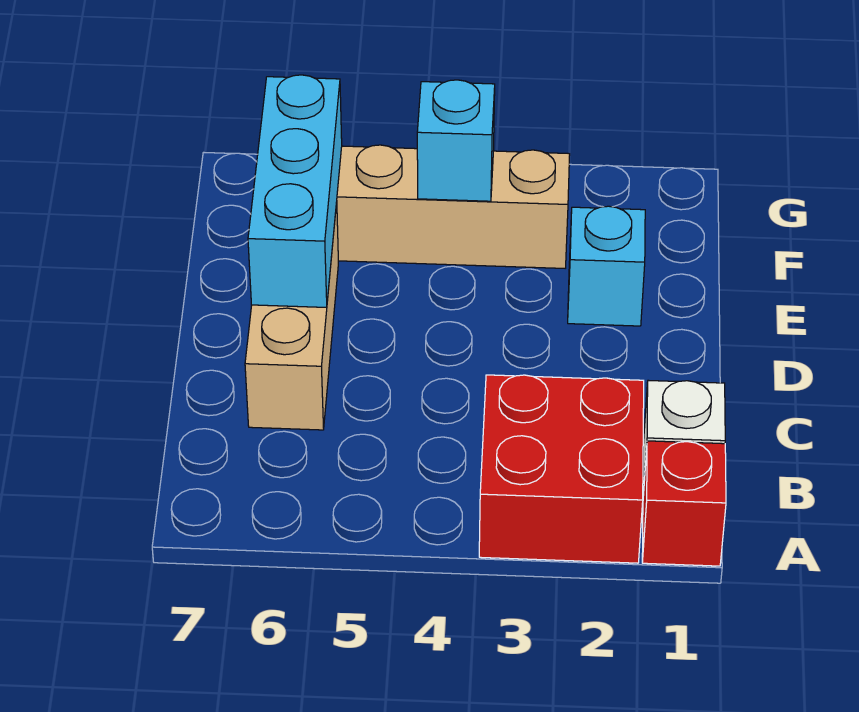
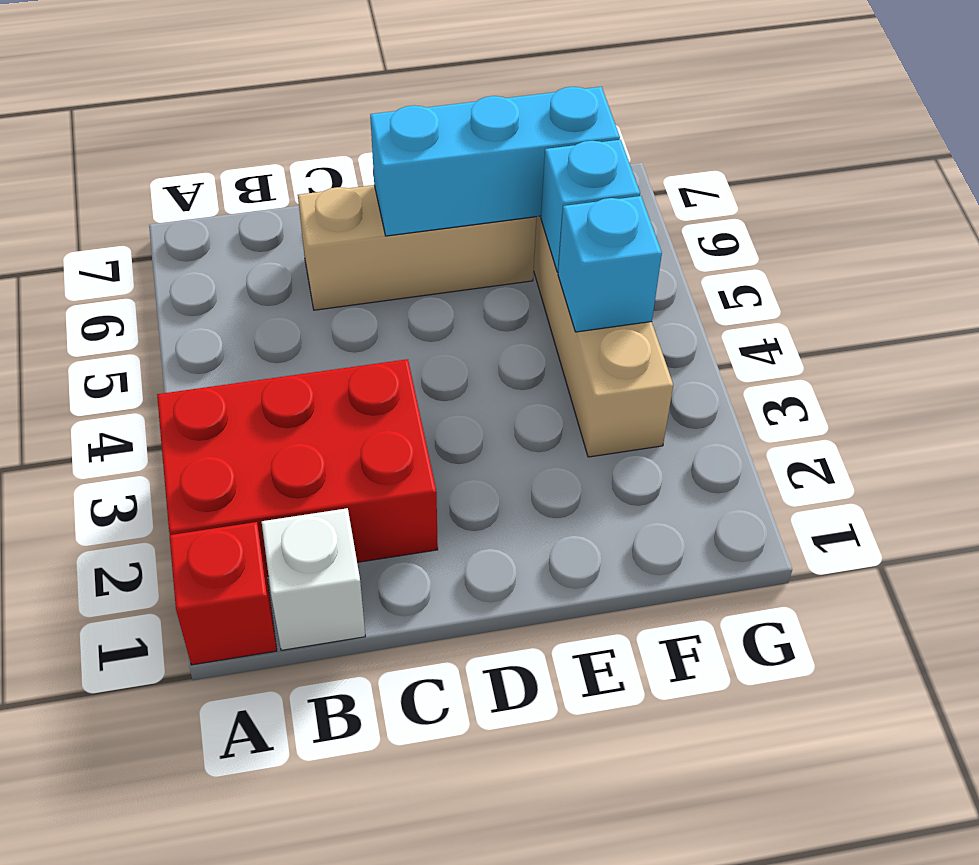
red 2x2 brick [479,375,644,563] -> red 2x3 brick [157,359,438,576]
cyan 1x1 brick [568,206,645,326] -> cyan 1x1 brick moved to [541,140,640,272]

